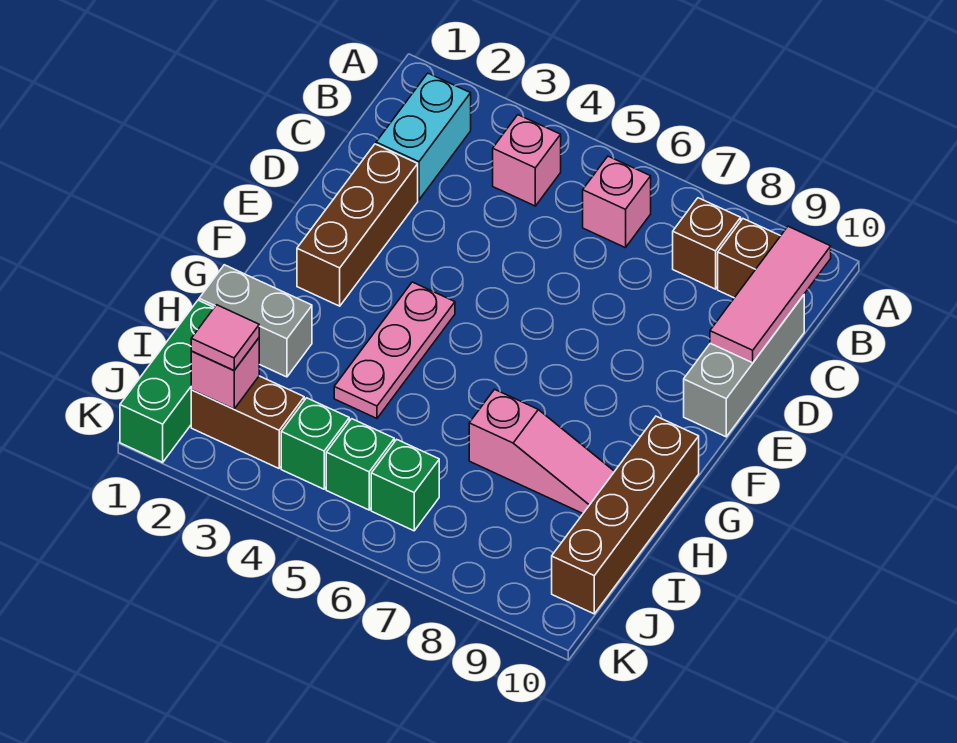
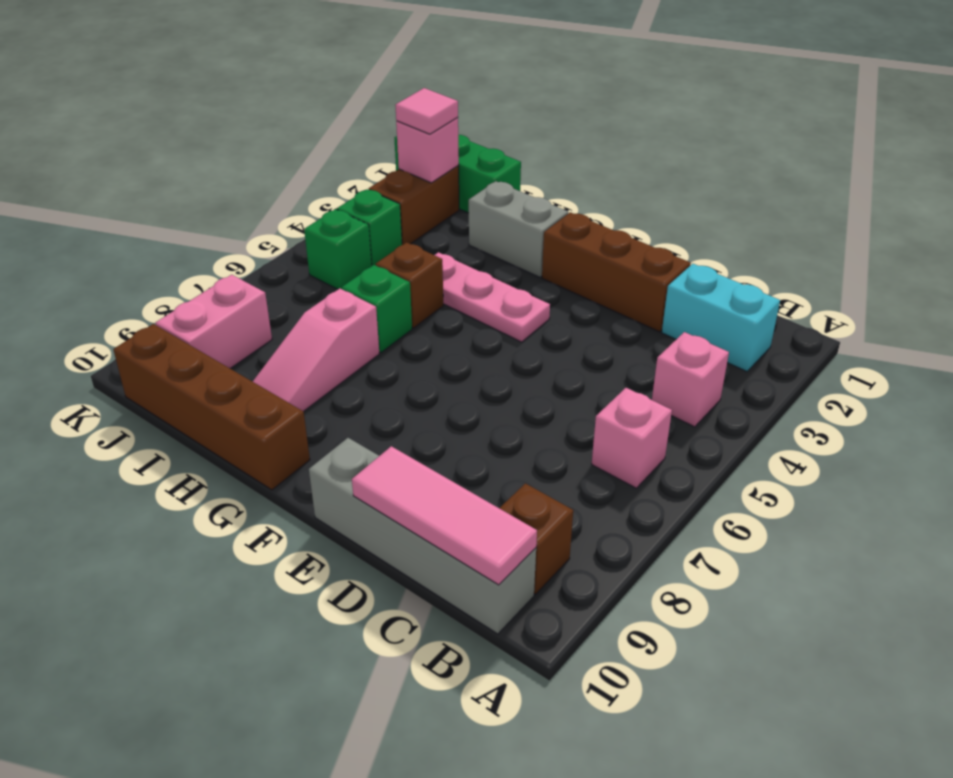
brown 1x1 brick [673,198,741,289] -> brown 1x1 brick moved to [376,242,443,328]
grey 1x3 brick [684,295,804,437] -> grey 1x4 brick [309,438,536,634]
grey 1x2 brick [199,265,312,377] -> grey 1x2 brick turned to [469,181,568,277]
green 1x1 brick [371,439,439,531] -> green 1x1 brick moved to [342,265,412,353]
none -> pink 1x2 brick [156,275,272,369]

